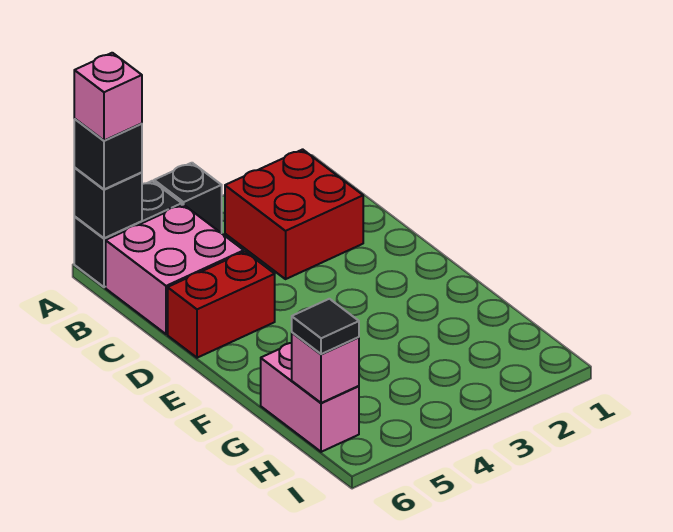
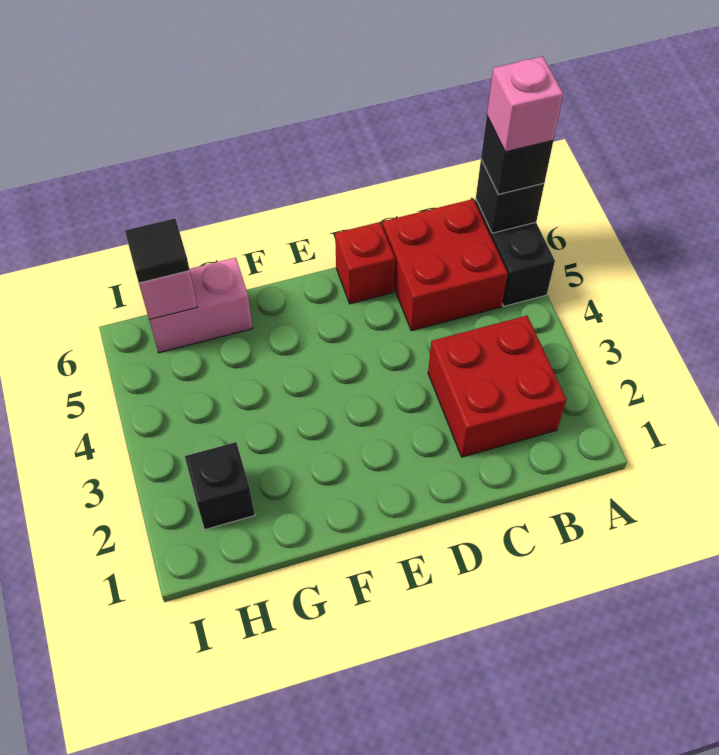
black 1x1 brick [154,163,222,233] -> black 1x1 brick moved to [185,442,255,529]
pink 2x2 brick [106,204,244,334] -> red 2x2 brick [382,199,508,331]
red 1x2 brick [168,252,275,358] -> red 1x1 brick [335,222,395,304]

